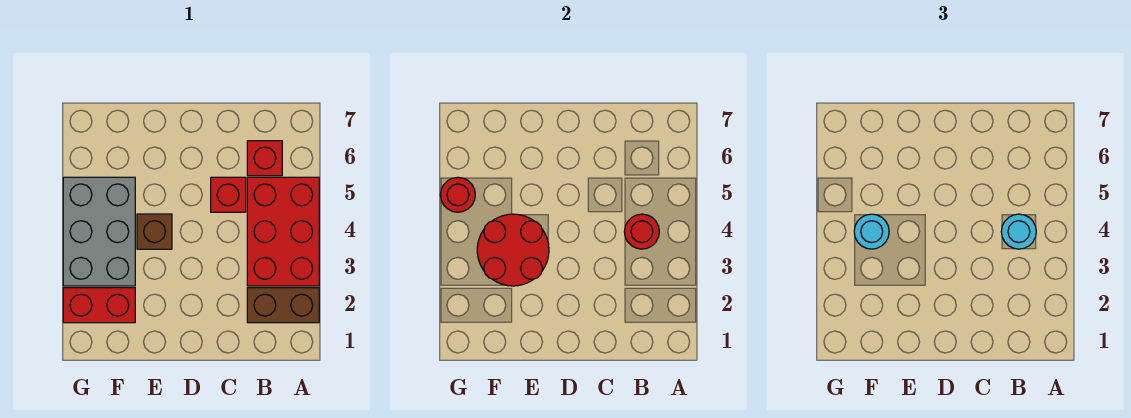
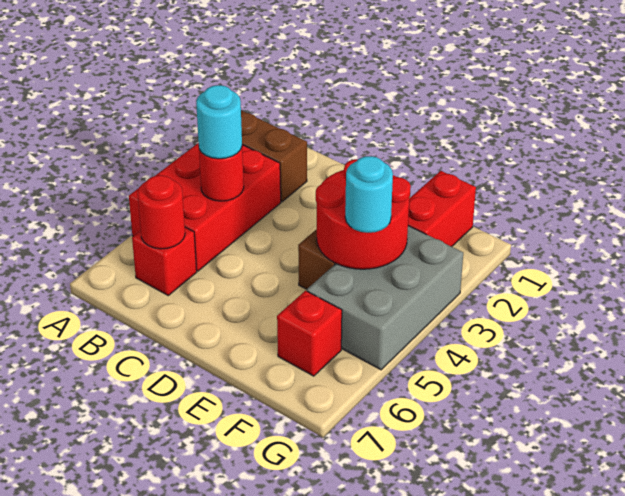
red 1x1 brick [211,177,246,212] -> red 1x1 brick moved to [277,291,342,376]
red 1x2 brick [63,288,135,323] -> red 1x2 brick turned to [408,171,476,247]
red 1x1 round brick [440,177,475,212] -> red 1x1 round brick moved to [138,175,185,249]

